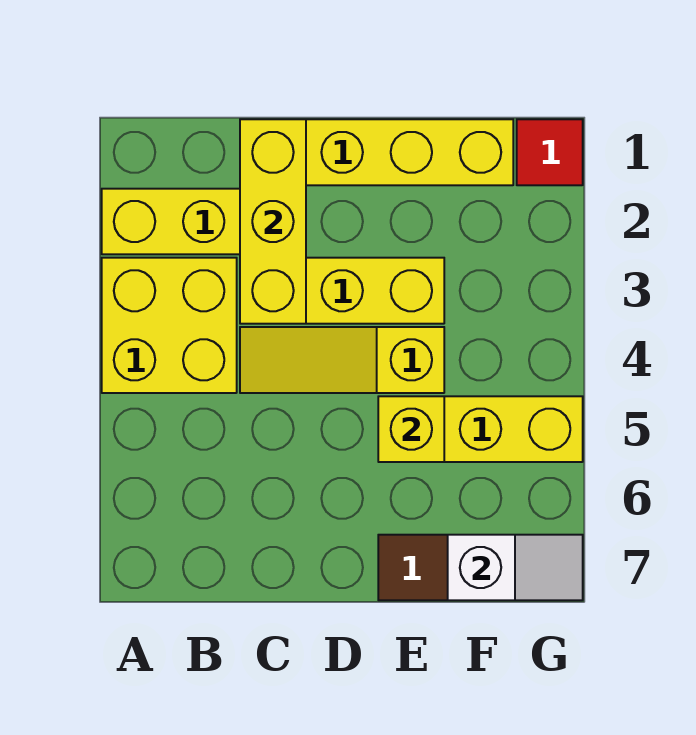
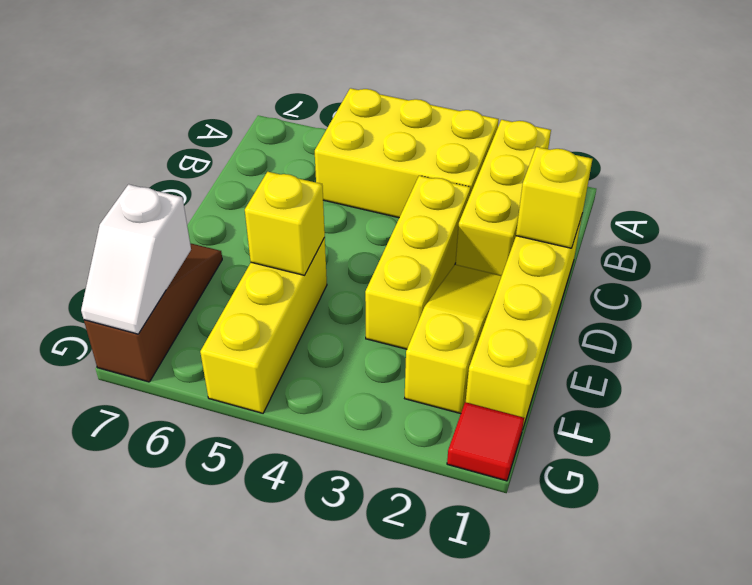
yellow 2x2 brick [102,258,237,393] -> yellow 2x3 brick [315,88,499,218]
yellow 1x3 brick [240,119,306,324] -> yellow 1x1 brick [516,147,592,248]
yellow 1x3 slope [240,327,444,393] -> yellow 1x3 slope moved to [405,265,501,414]

